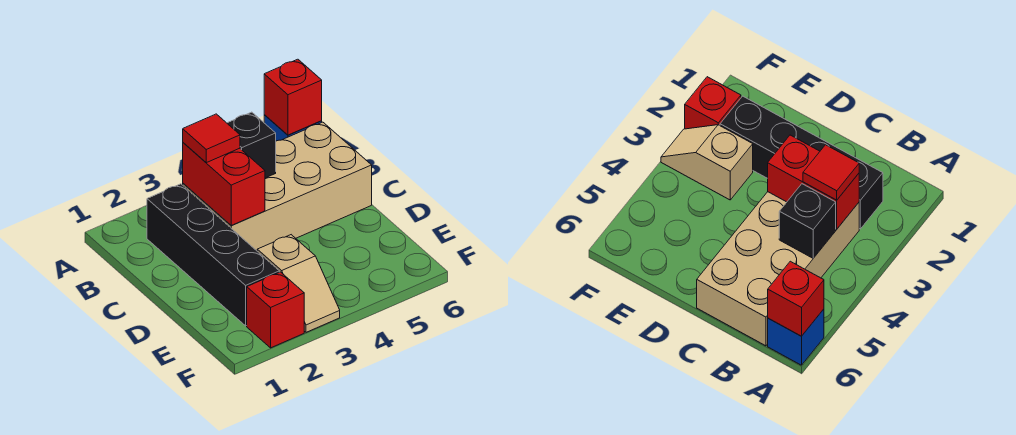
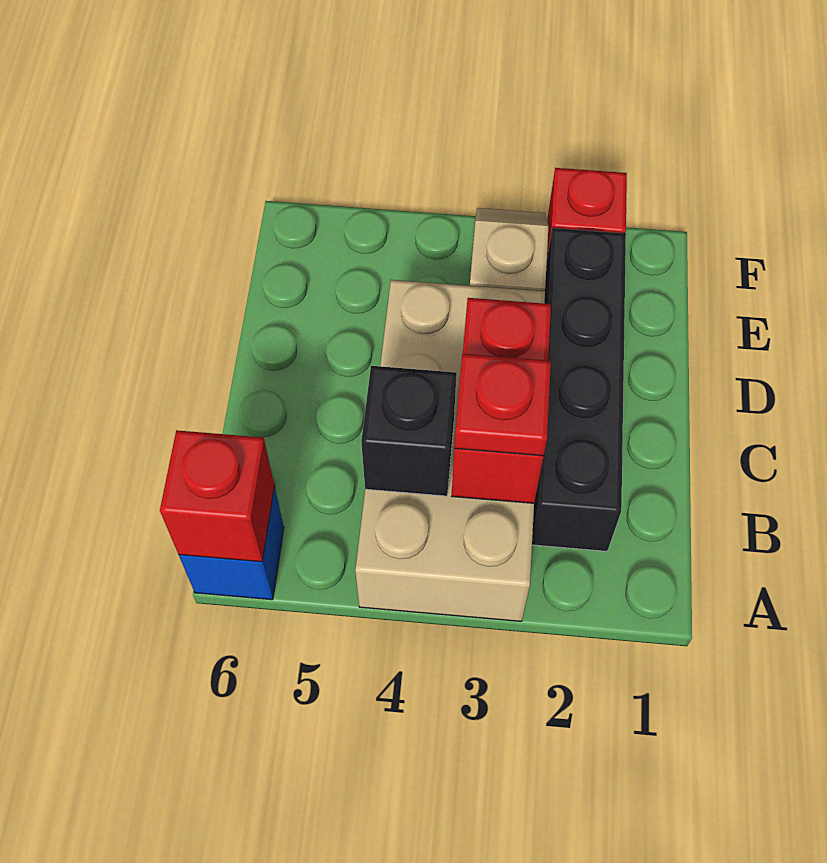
tan 2x4 brick [183,122,372,251] -> tan 2x4 brick turned to [355,280,545,621]
red 1x1 tile [183,114,240,163] -> red 1x1 plate [454,354,551,456]

